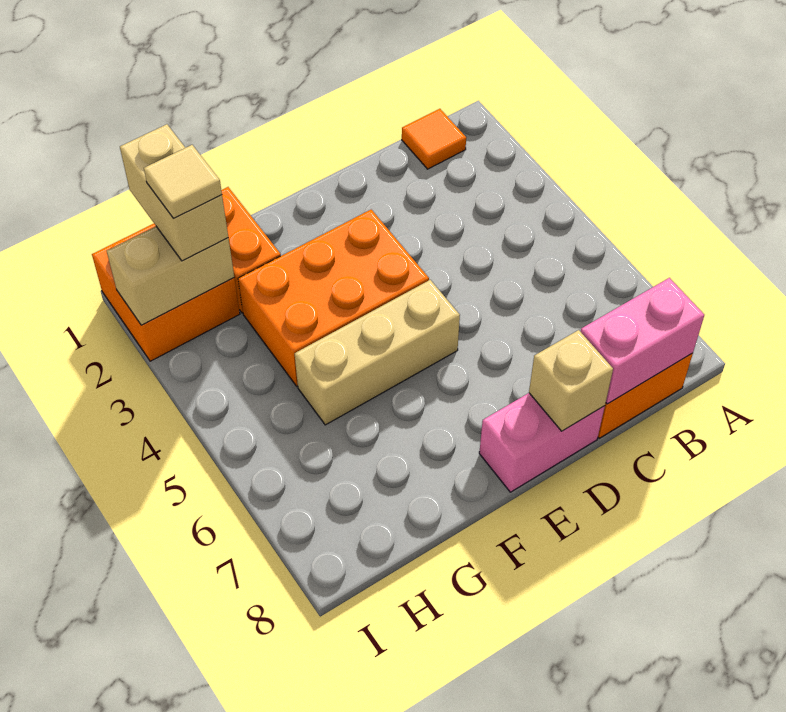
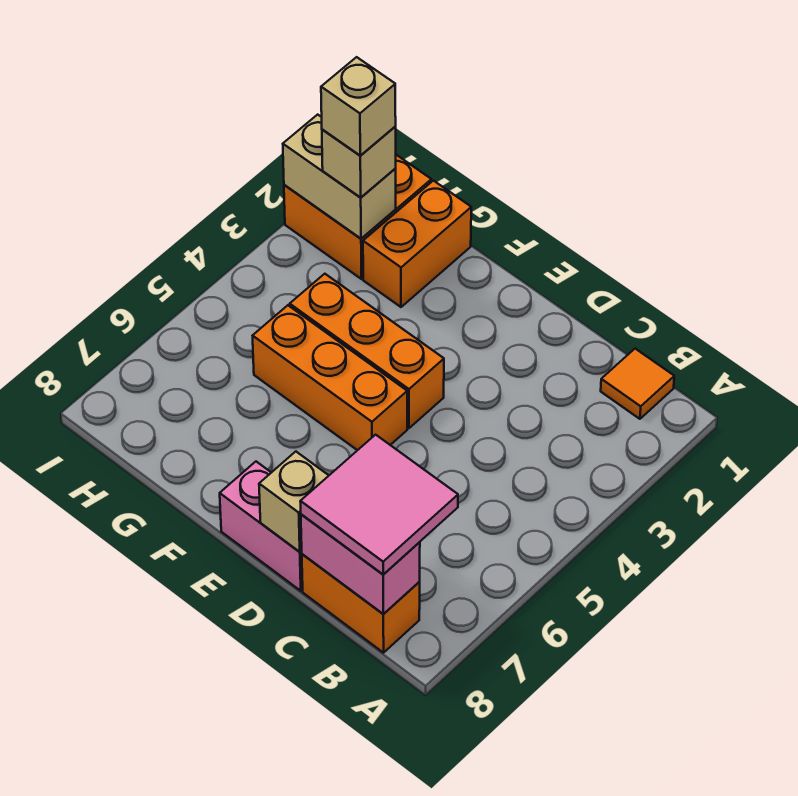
none -> pink 2x2 tile [300,435,458,575]
orange 2x3 brick [238,210,429,386] -> orange 1x3 brick [290,274,444,428]
tan 1x3 brick [295,280,460,425] -> orange 1x3 brick [253,305,407,450]
tan 1x2 brick [120,124,228,261] -> tan 1x1 brick [322,127,396,198]
tan 1x1 tile [144,145,222,218] -> tan 1x1 brick [321,57,396,155]

